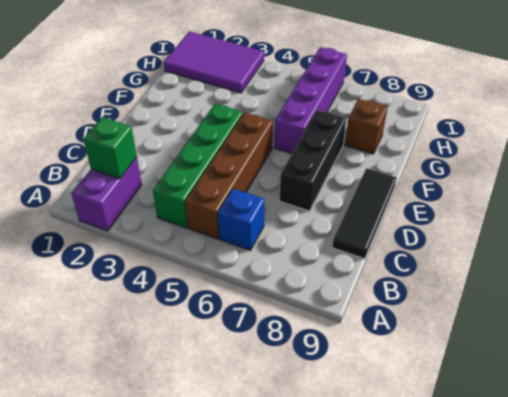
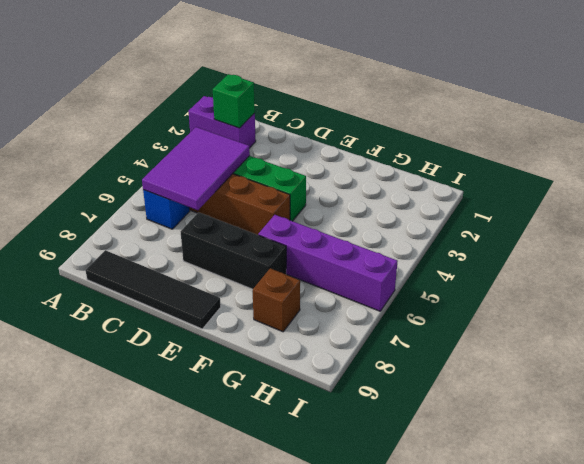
black 1x3 tile [332,168,397,259] -> black 1x4 tile [86,250,221,329]
purple 2x3 tile [164,32,264,93] -> purple 2x3 tile moved to [142,127,250,210]

